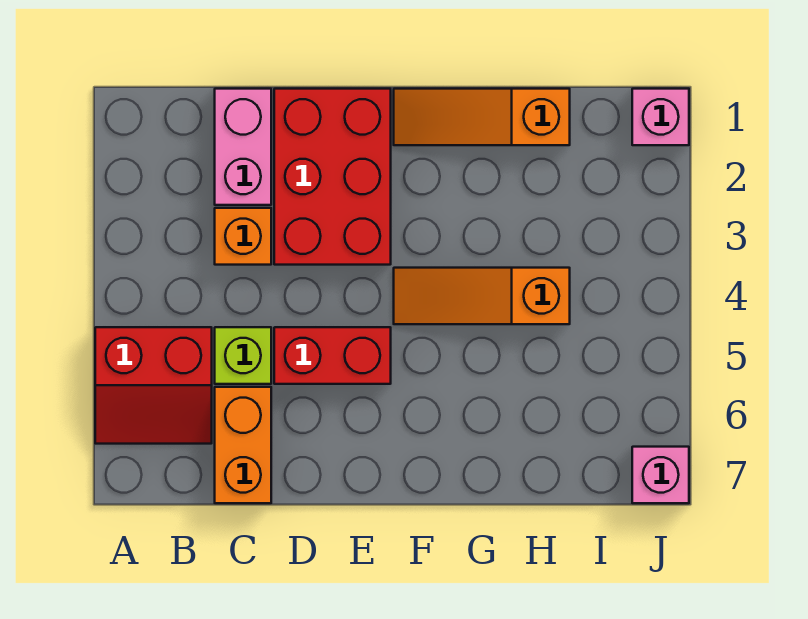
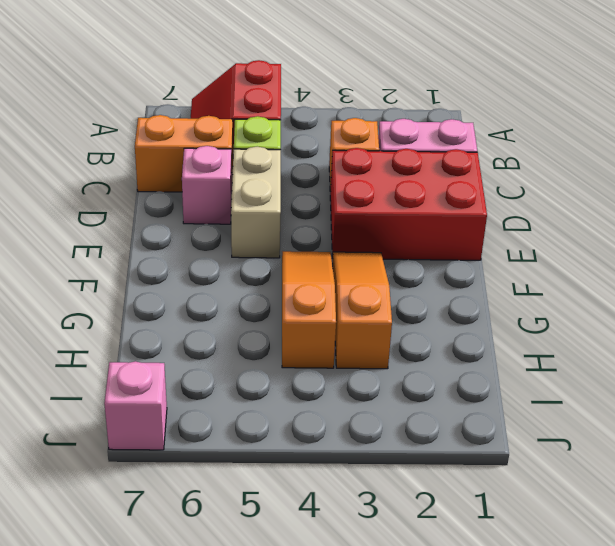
red 1x2 brick [274,327,391,384] -> tan 1x2 brick [231,147,281,258]
orange 1x3 slope [394,89,570,145] -> orange 1x3 slope moved to [333,252,392,369]
pink 1x1 brick [632,89,689,145] -> pink 1x1 brick moved to [182,146,232,224]

